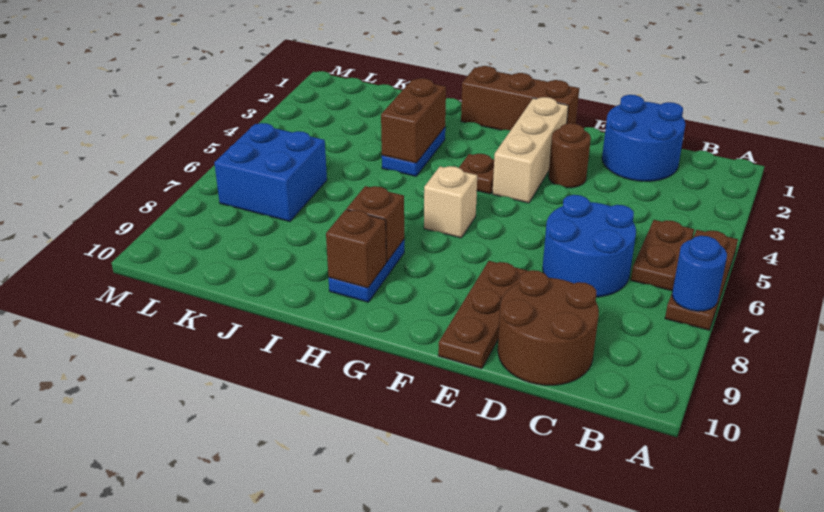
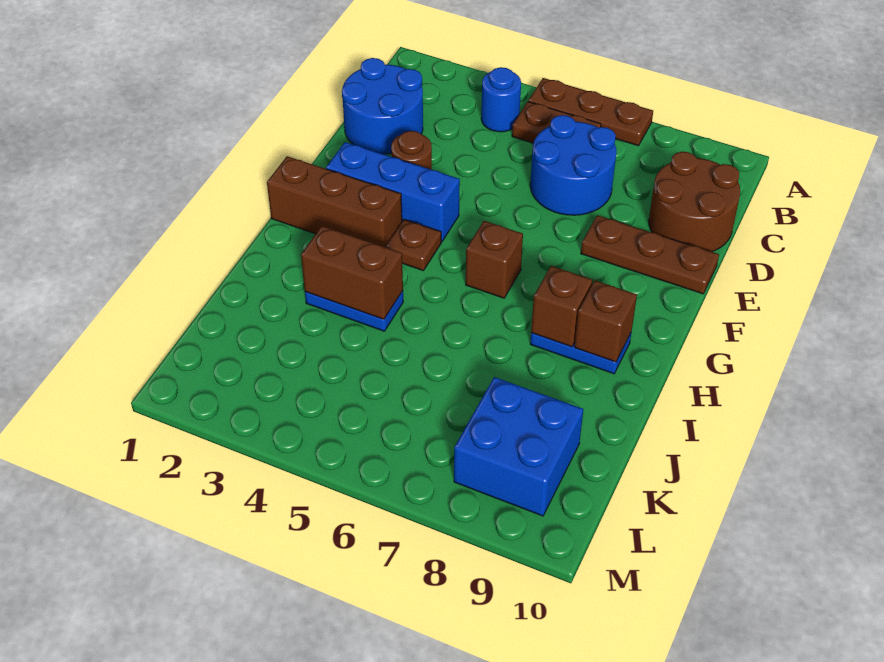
blue 1x1 round brick [672,236,727,311] -> blue 1x1 round brick moved to [481,67,521,132]
brown 1x3 brick [461,66,579,130] -> brown 1x3 brick turned to [267,156,402,247]
tan 1x3 brick [492,97,568,203] -> blue 1x3 brick [326,142,460,242]
tan 1x1 brick [424,166,477,238] -> brown 1x1 brick [466,221,523,298]
blue 2x2 brick [214,123,327,222] -> blue 2x2 brick moved to [454,377,583,516]

